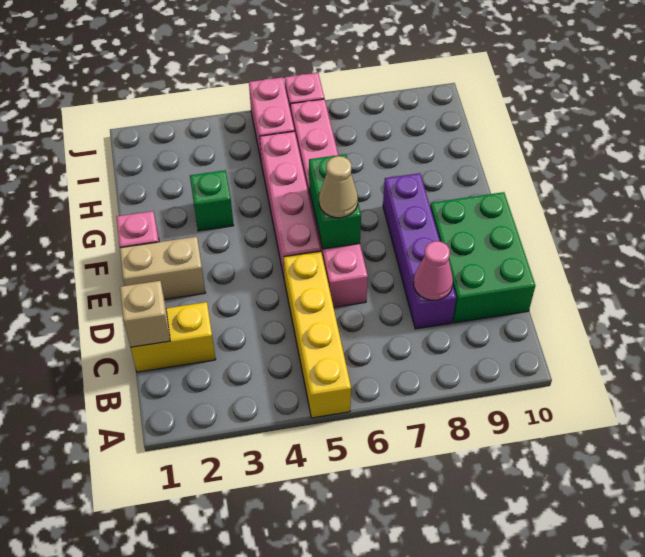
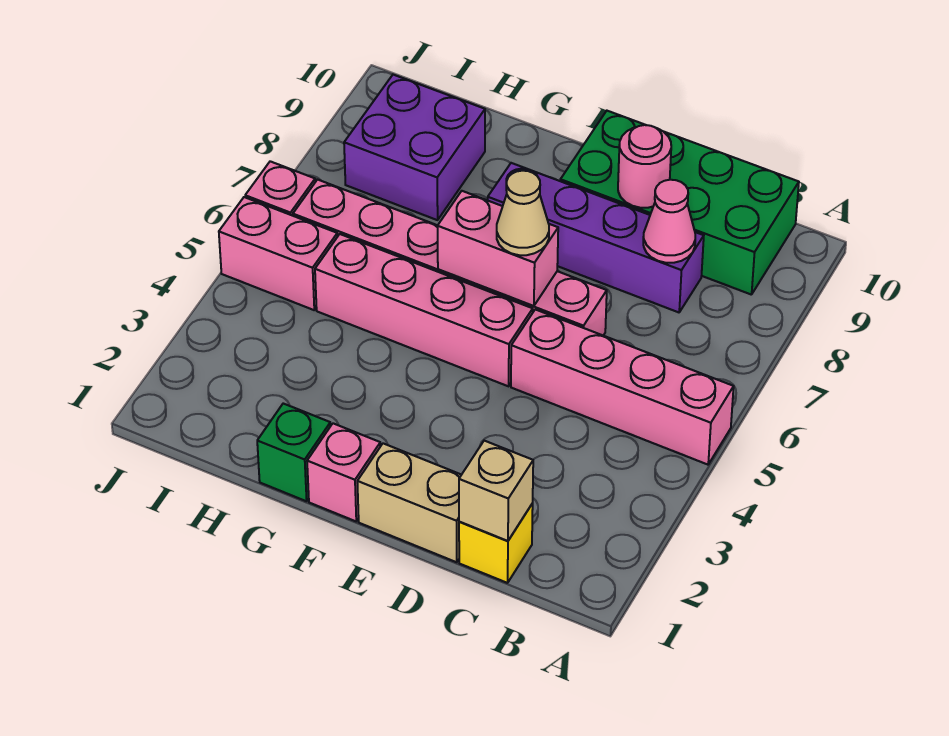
yellow 1x4 brick [284,251,351,418] -> pink 1x4 brick [511,309,734,465]
yellow 1x2 brick [130,302,216,372] -> yellow 1x1 brick [459,503,533,583]
green 2x3 brick [430,192,535,323] -> green 2x4 brick [560,111,799,295]
none -> pink 1x1 round brick [618,125,671,208]
tan 1x2 brick [120,237,205,300] -> tan 1x2 brick turned to [357,443,461,562]
green 1x2 brick [309,154,361,249] -> pink 1x2 brick [438,191,558,306]
green 1x1 brick [190,170,234,231] -> green 1x1 brick moved to [257,404,330,501]
none -> purple 2x2 brick [344,75,485,220]

